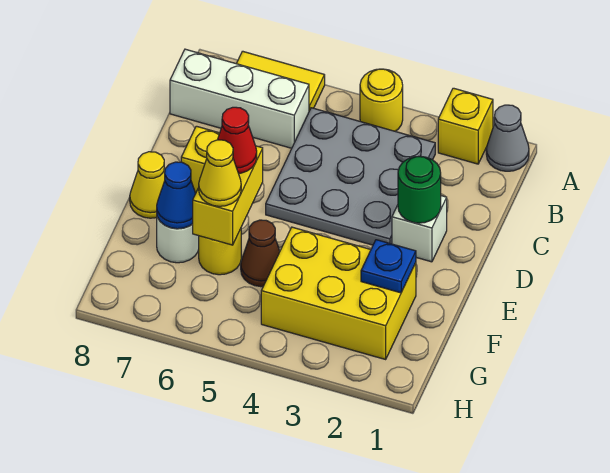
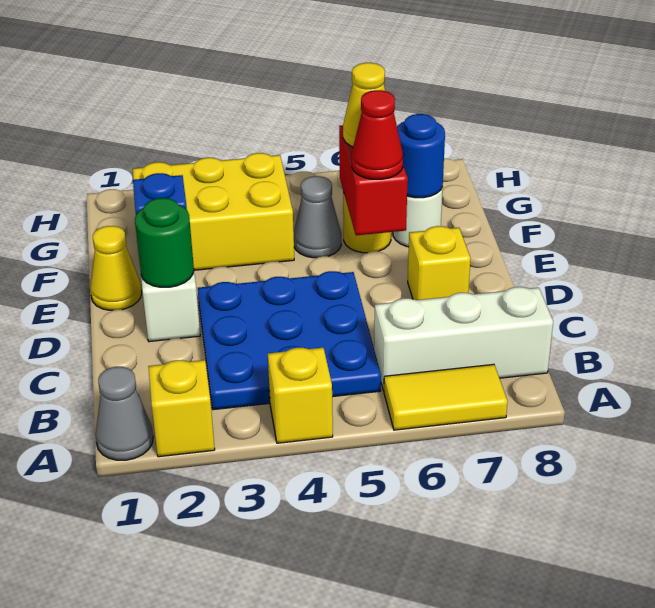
yellow 1x1 round brick [360,69,403,131] -> yellow 1x1 brick [268,348,333,443]
grey 3x3 plate [266,108,435,245] -> blue 3x3 plate [198,271,381,410]
yellow 1x2 brick [193,146,263,245] -> red 1x2 brick [339,125,408,235]
yellow 1x1 cone [130,152,165,218] -> yellow 1x1 cone moved to [90,226,142,310]
brown 1x1 cone [241,220,280,287] -> grey 1x1 cone [294,176,341,258]
blue 1x1 cone [157,162,196,229] -> blue 1x1 round brick [397,114,445,198]

